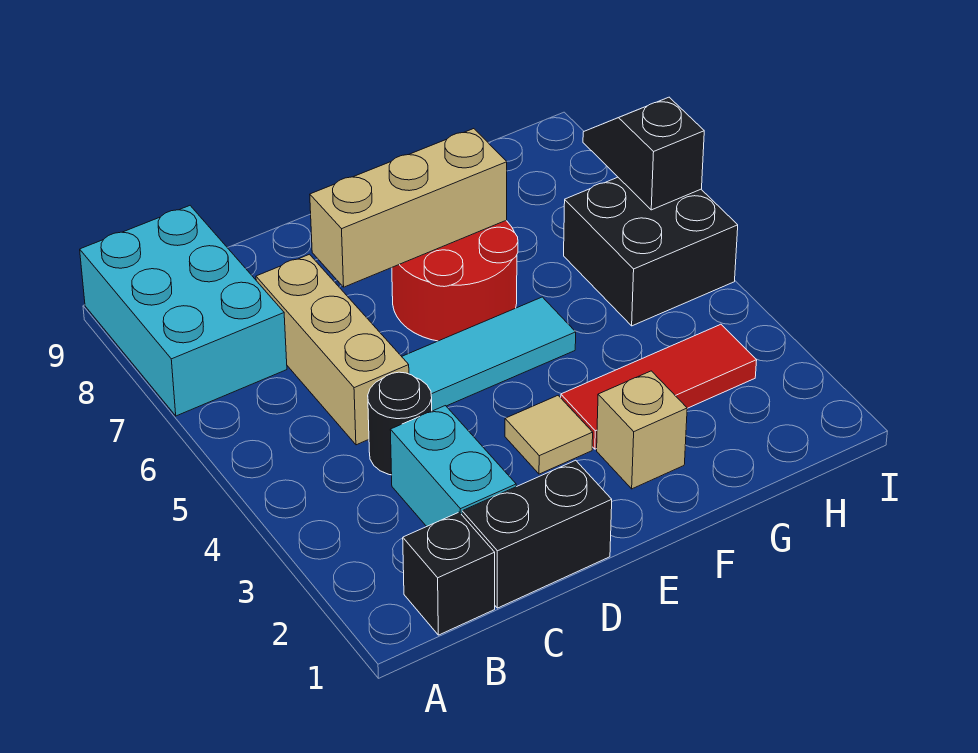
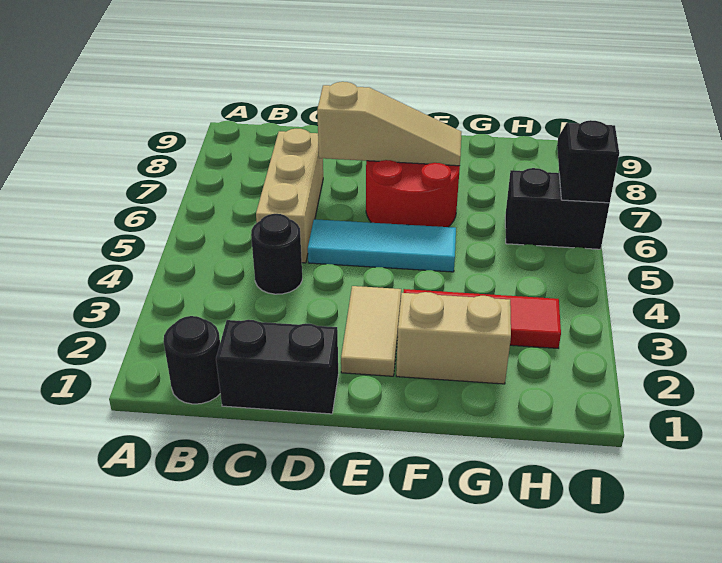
cyan 2x3 brick [80,206,287,416] -> none
black 1x1 brick [403,512,495,635] -> black 1x1 round brick [164,316,220,404]
cyan 1x2 brick [390,406,516,526] -> none
tan 1x3 brick [310,129,507,287] -> tan 1x3 slope [317,82,461,166]
tan 1x1 tile [505,396,593,474] -> tan 1x2 tile [341,286,401,376]
tan 1x1 brick [597,371,687,489] -> tan 1x2 brick [396,292,511,384]
black 2x2 brick [564,177,738,326] -> black 1x2 brick [505,168,610,249]

